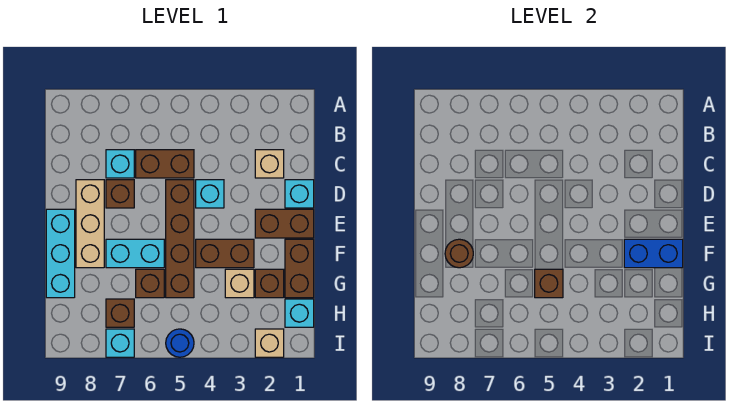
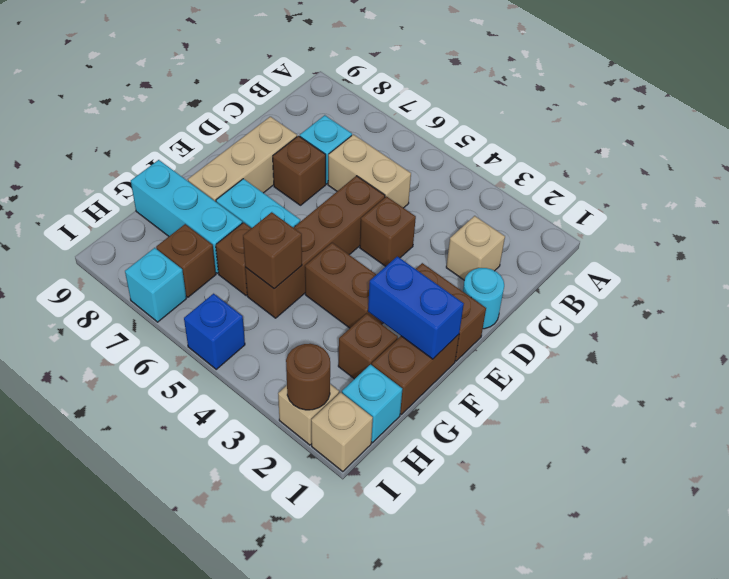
brown 1x2 brick [136,150,194,178] -> tan 1x2 brick [328,135,411,208]
cyan 1x1 brick [285,180,314,208] -> cyan 1x1 round brick [463,268,504,329]
cyan 1x1 brick [196,180,224,208] -> brown 1x1 brick [360,196,416,266]
cyan 1x3 brick [46,209,75,298] -> cyan 1x3 brick turned to [131,160,242,273]
brown 1x1 round brick [445,239,473,268] -> brown 1x1 round brick moved to [286,344,330,410]
tan 1x1 brick [225,269,254,298] -> tan 1x1 brick moved to [311,392,373,472]
blue 1x1 round brick [166,329,194,357] -> blue 1x1 brick [184,294,245,369]

